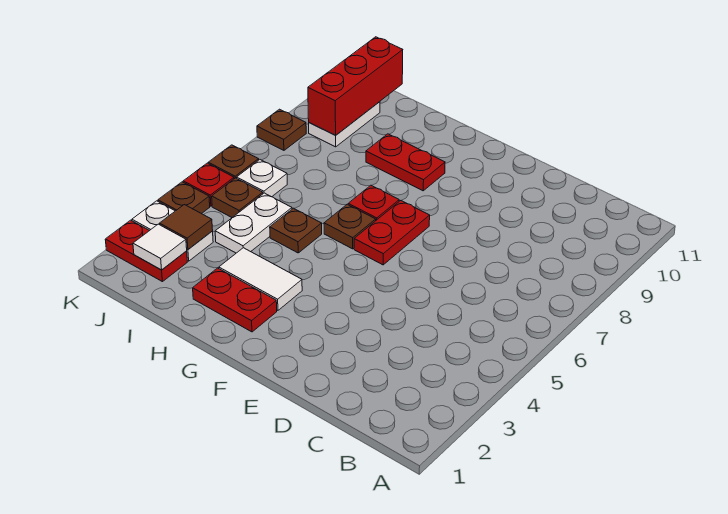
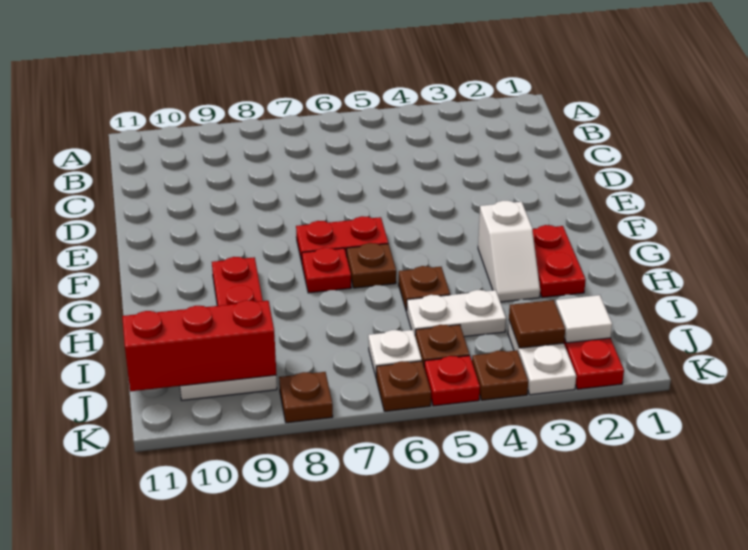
white 1x2 tile [219,248,302,310] -> white 1x2 slope [478,201,540,302]

